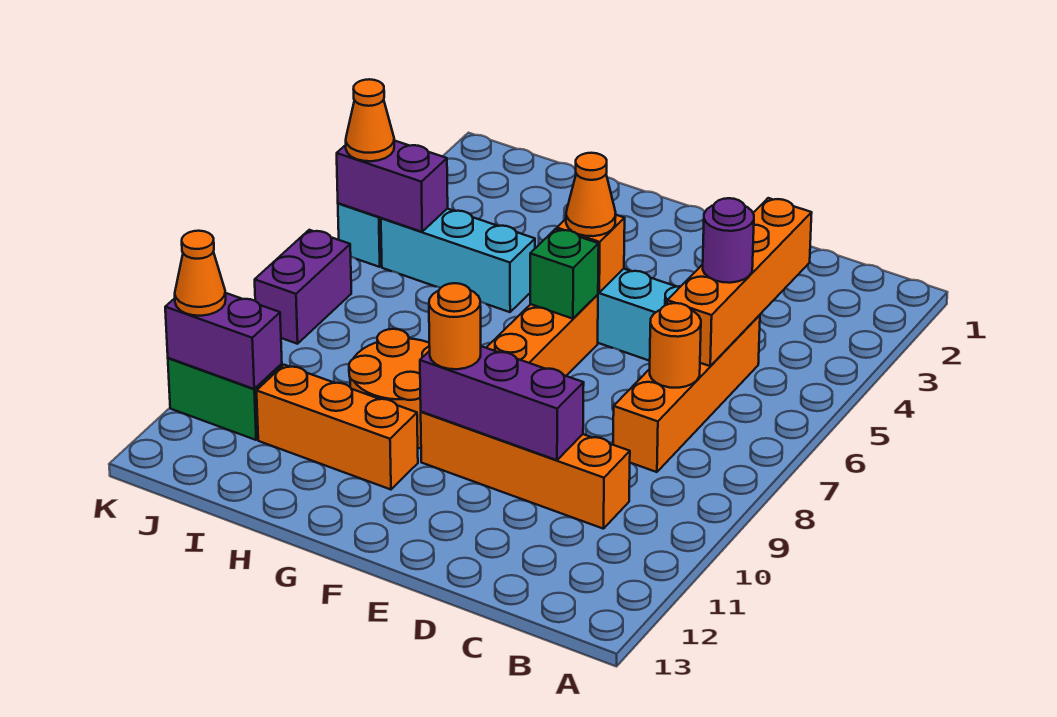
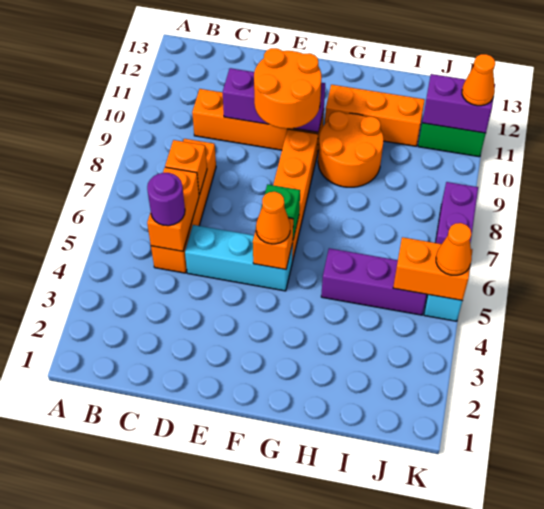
orange 1x4 brick [667,198,812,366] -> orange 1x2 brick [147,167,199,251]
orange 1x1 round brick [650,303,701,388] -> orange 1x1 brick [165,140,207,195]
orange 1x1 round brick [429,283,481,369] -> orange 2x2 round brick [254,48,322,129]
cyan 1x3 brick [381,209,535,312] -> purple 1x3 brick [321,248,427,315]
purple 1x2 brick [337,140,448,232] -> orange 1x2 brick [393,237,472,301]

